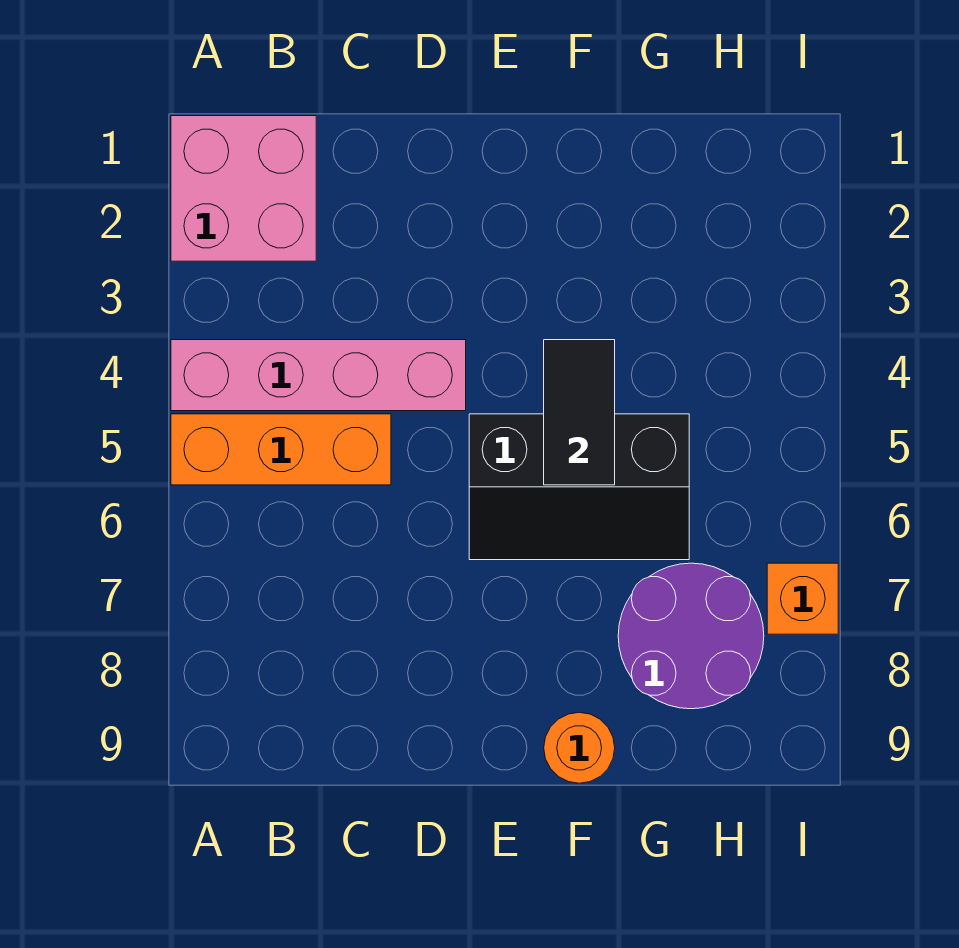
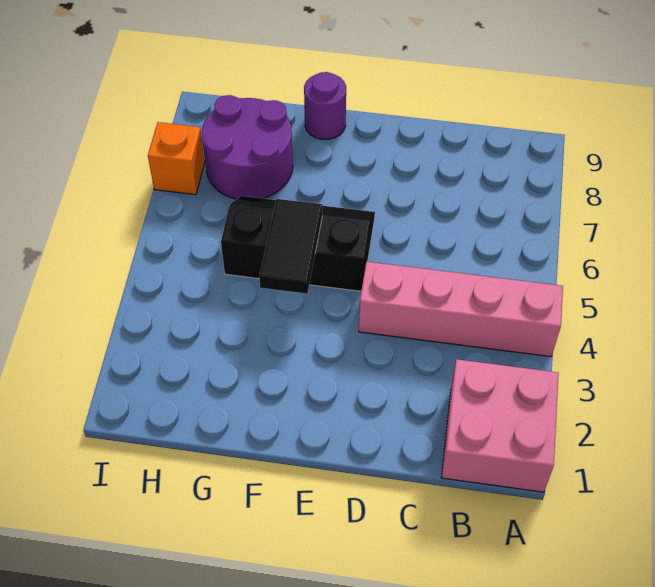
orange 1x3 brick [171,414,391,485] -> none
orange 1x1 round brick [544,712,615,783] -> purple 1x1 round brick [304,72,346,139]

